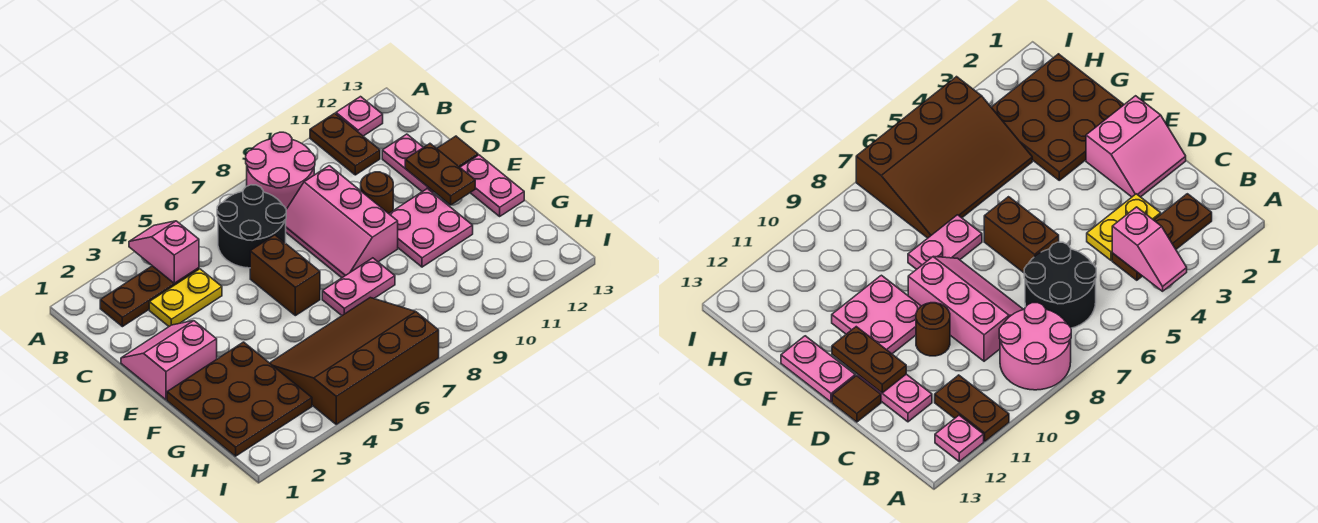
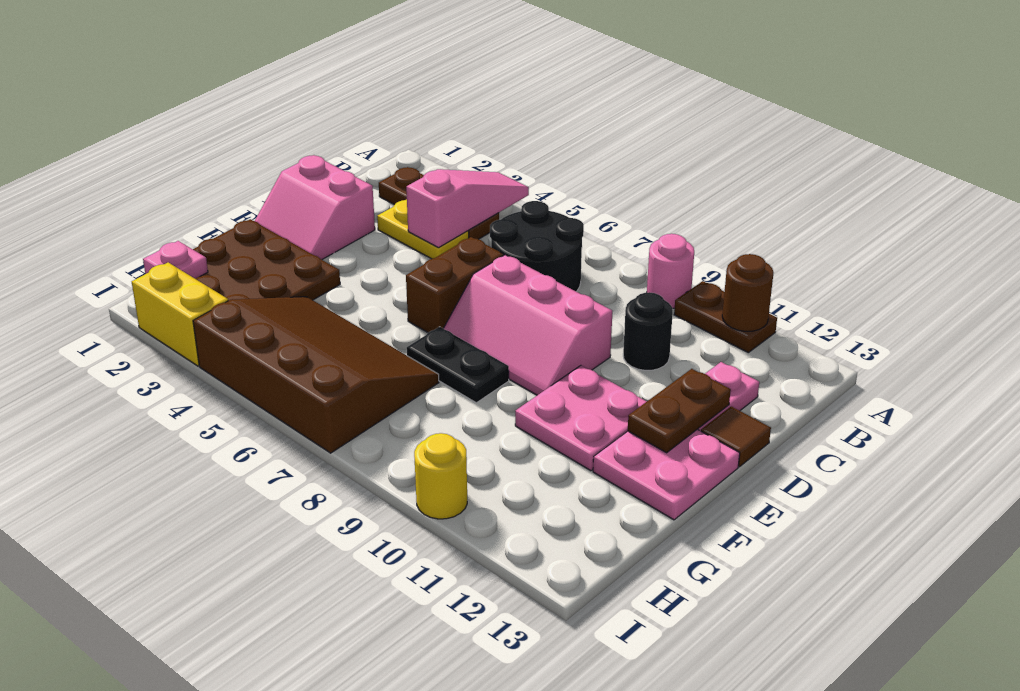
pink 1x2 slope [129,221,199,283] -> pink 1x3 slope [406,169,529,248]
pink 2x2 round brick [246,132,315,209] -> pink 1x1 round brick [647,234,694,308]
brown 1x2 plate [310,113,380,175] -> brown 1x2 plate turned to [674,281,777,353]
pink 1x1 plate [336,97,383,136] -> pink 1x1 plate moved to [143,241,208,279]
pink 2x3 slope [286,166,398,278] -> pink 2x3 slope turned to [443,255,612,395]
none -> black 1x1 round brick [623,292,673,370]
pink 2x2 slope [121,321,217,400] -> pink 2x2 slope turned to [255,155,375,260]
brown 1x1 round brick [361,172,393,214] -> brown 1x1 round brick moved to [722,254,774,331]
pink 1x2 plate [460,155,524,216] -> pink 2x2 plate [593,429,740,520]
pink 1x2 plate [322,258,395,315] -> black 1x2 plate [407,327,509,403]
none -> yellow 1x2 brick [132,262,228,366]
none -> yellow 1x1 round brick [414,433,467,519]

